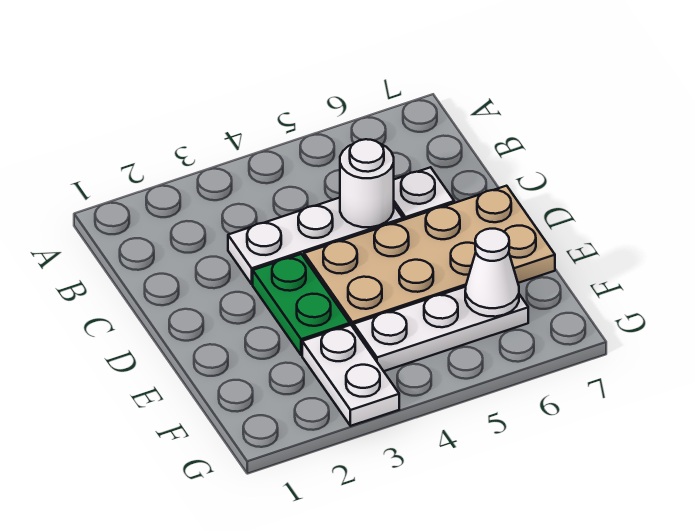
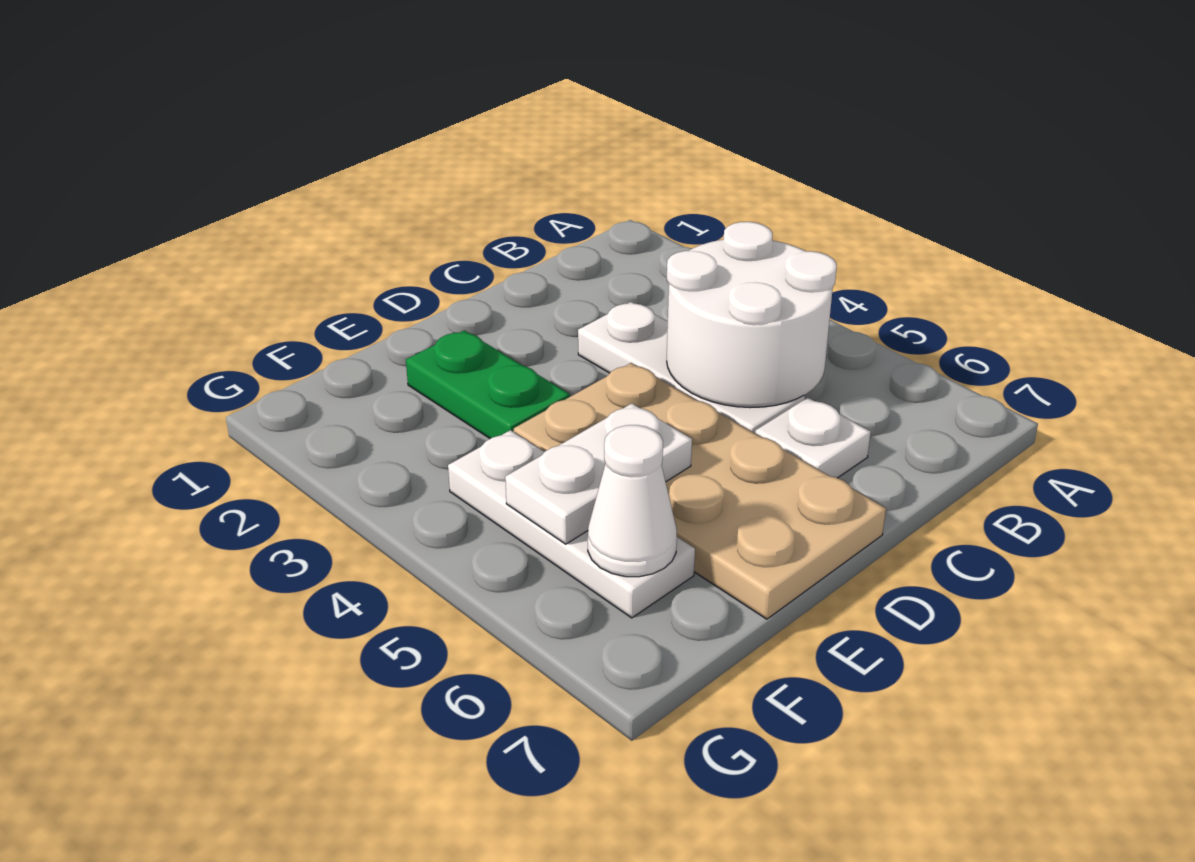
white 1x1 round brick [340,139,394,227] -> white 2x2 round brick [667,222,837,408]
green 1x2 plate [253,254,350,355] -> green 1x2 plate turned to [406,330,570,439]
white 1x2 plate [302,325,399,426] -> white 1x2 plate moved to [505,403,692,544]

